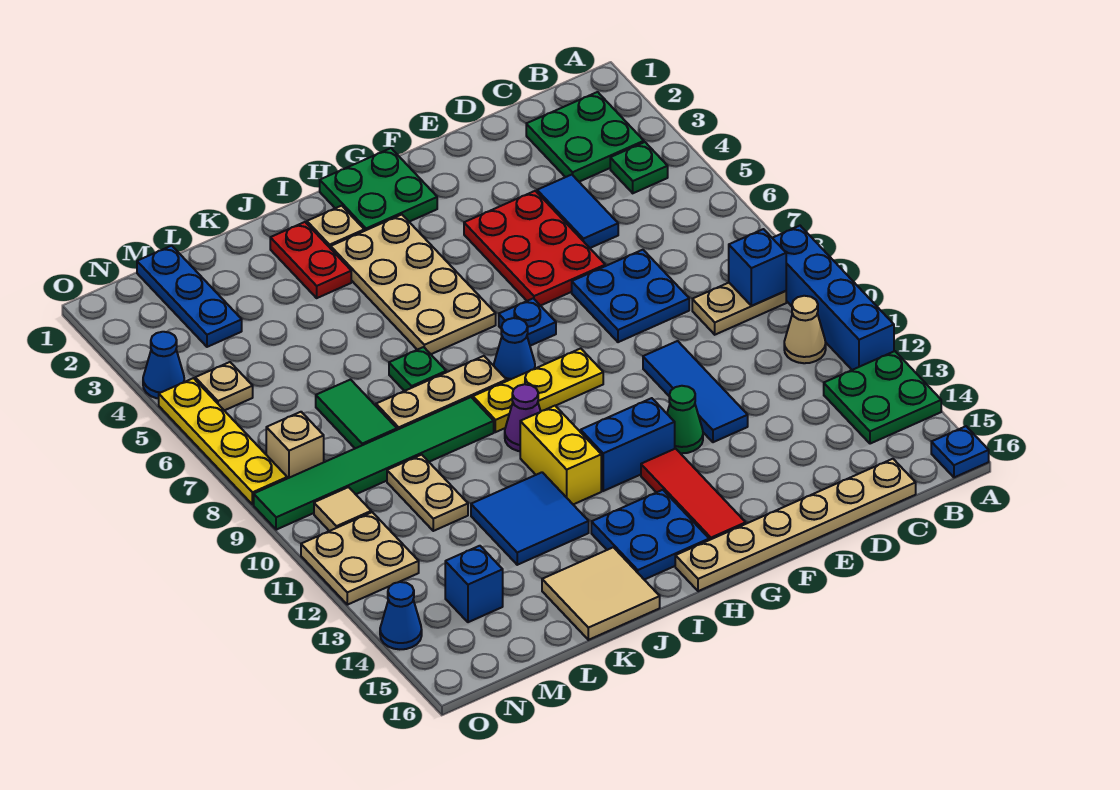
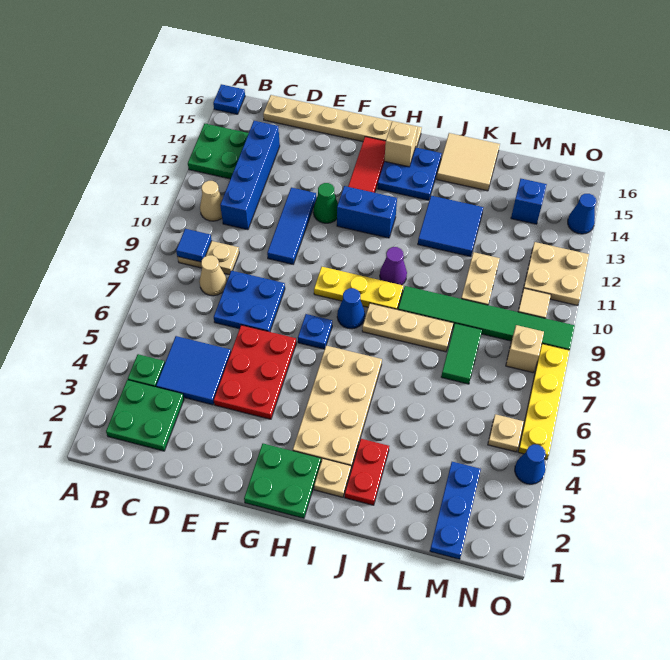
blue 1x4 brick [773,226,894,370] -> blue 1x4 brick moved to [220,121,280,230]
blue 1x1 brick [729,229,786,306] -> blue 1x1 tile [176,229,212,262]
none -> tan 1x1 cone [199,255,227,296]
blue 1x2 tile [537,175,618,248] -> blue 2x2 tile [156,336,231,405]
none -> tan 1x1 brick [385,121,417,167]
yellow 1x2 brick [520,406,601,504] -> none
green 1x1 plate [389,347,446,391] -> none

